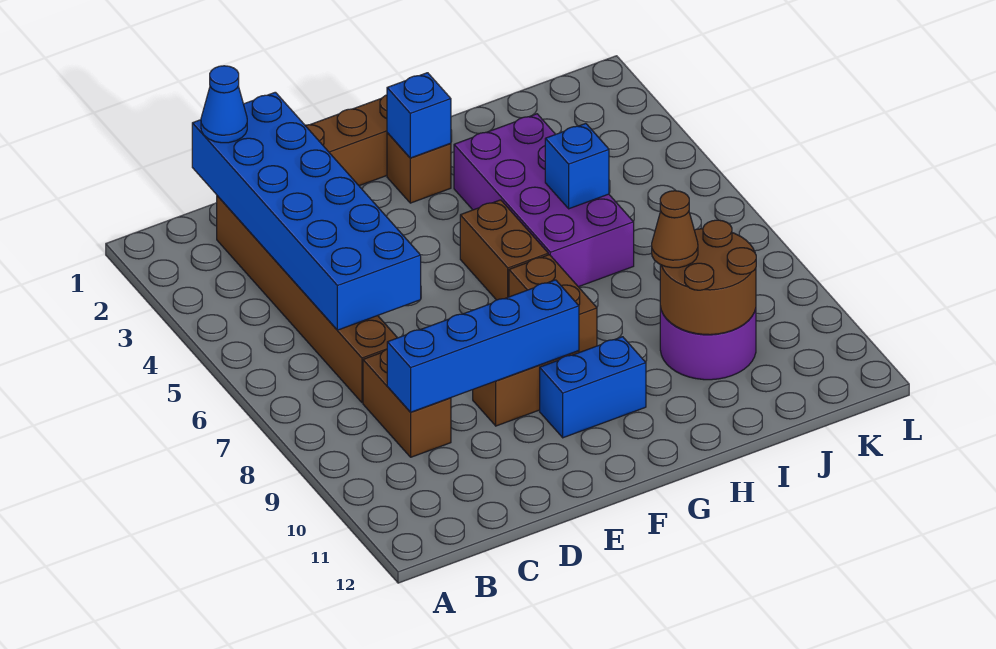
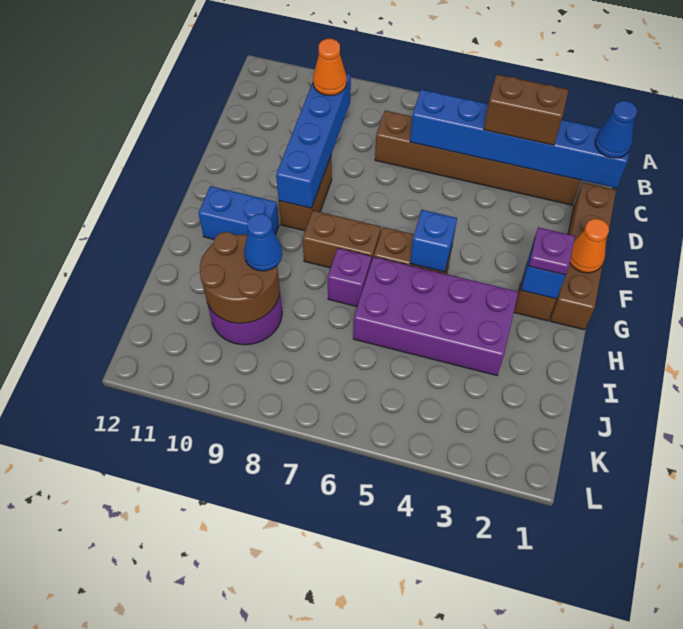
blue 2x6 brick [192,92,421,330] -> blue 1x6 brick [410,90,630,188]
brown 1x2 brick [363,349,451,457] -> brown 1x2 brick moved to [484,74,569,145]
none -> orange 1x1 cone [313,39,347,96]
none -> orange 1x1 cone [570,219,609,273]
blue 1x2 brick [540,337,646,438] -> blue 1x2 brick turned to [198,186,279,239]
none -> purple 1x1 plate [529,227,575,275]
none -> purple 1x1 brick [328,248,372,307]
blue 1x1 brick [545,123,609,209] -> blue 1x1 brick moved to [410,210,457,272]
brown 1x1 cone [652,191,698,268] -> blue 1x1 cone [244,214,282,271]

